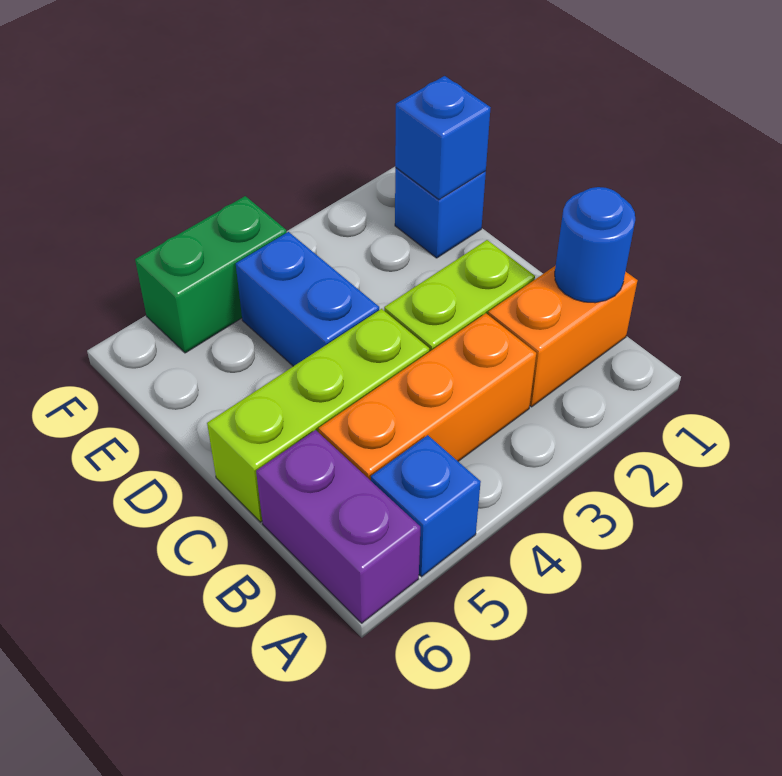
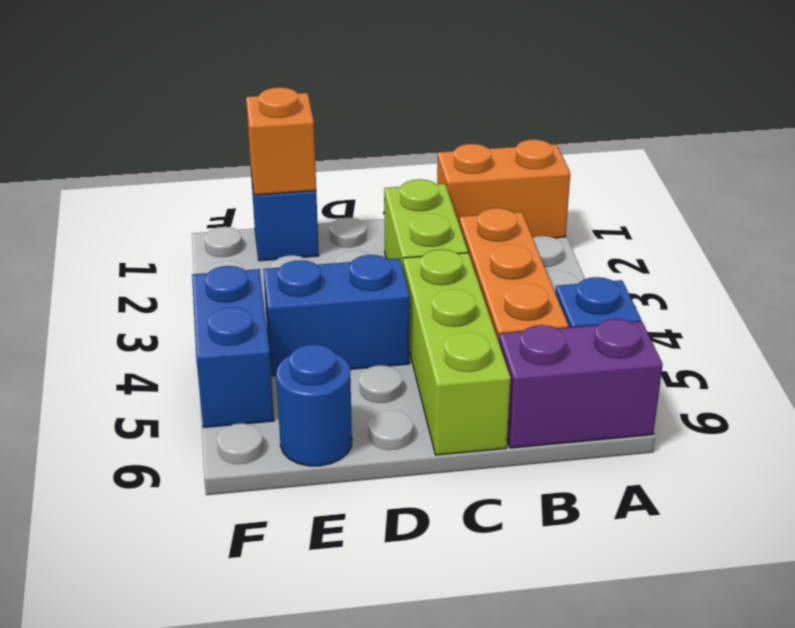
orange 1x2 brick [488,265,637,407] -> orange 1x2 brick turned to [437,139,570,238]
blue 1x1 round brick [555,187,635,303] -> blue 1x1 round brick moved to [276,344,352,466]
blue 1x1 brick [395,76,491,200] -> orange 1x1 brick [246,87,316,195]
green 1x2 brick [135,196,287,353] -> blue 1x2 brick [192,266,274,427]

